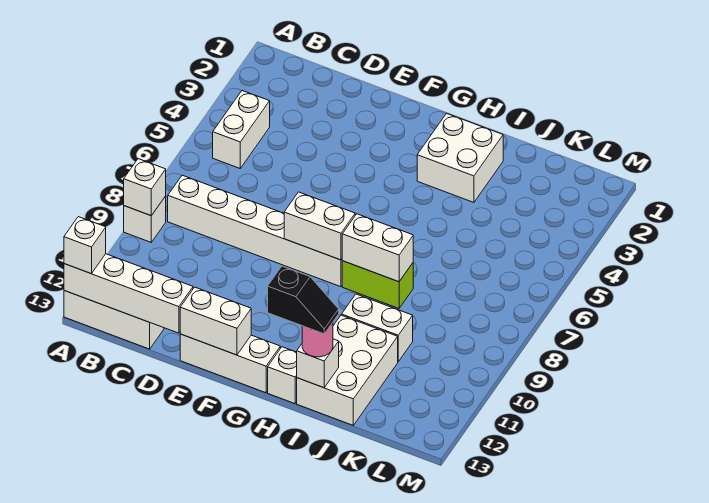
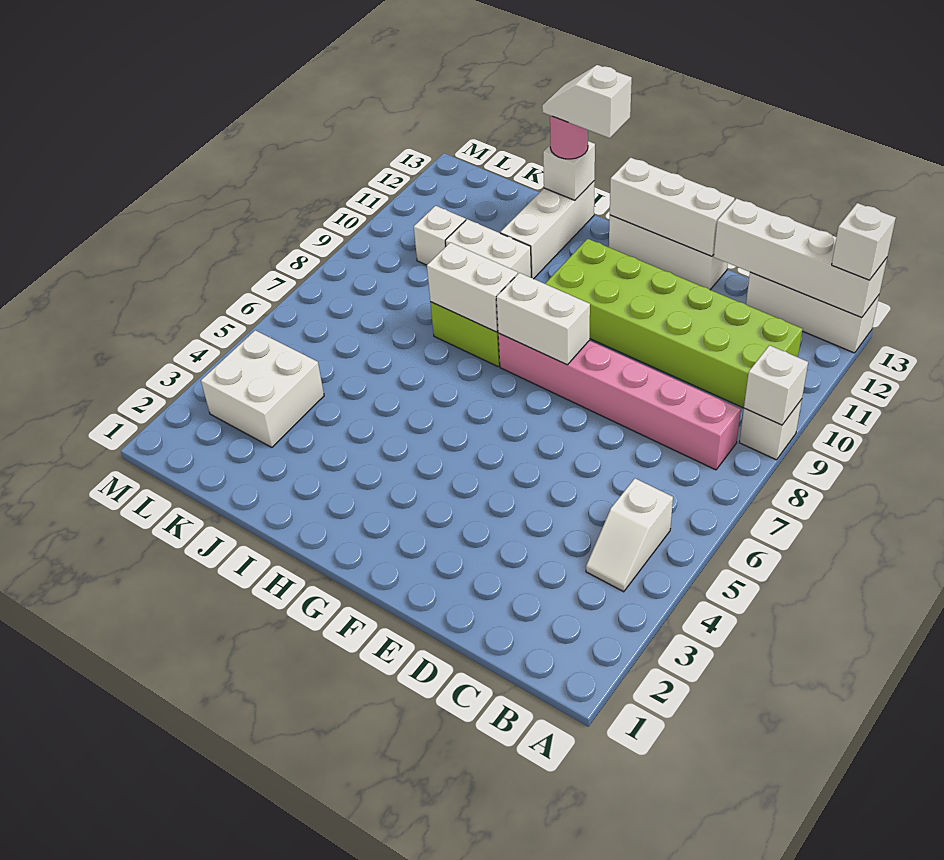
white 1x2 brick [213,91,270,168] -> white 1x2 slope [586,478,673,592]
white 1x6 brick [168,175,342,287] -> pink 1x6 brick [498,333,741,470]
none -> lime 2x6 brick [545,239,803,408]
white 1x2 brick [180,287,251,355] -> white 1x3 brick [610,158,735,256]
white 2x2 brick [417,114,503,202] -> white 2x2 brick moved to [201,330,324,447]
white 1x1 brick [268,347,297,404] -> white 1x1 brick moved to [414,206,466,265]
black 1x2 slope [268,266,339,334] -> white 1x2 slope [542,65,632,138]
white 2x3 brick [297,315,398,425] -> white 1x3 brick [500,181,595,279]

